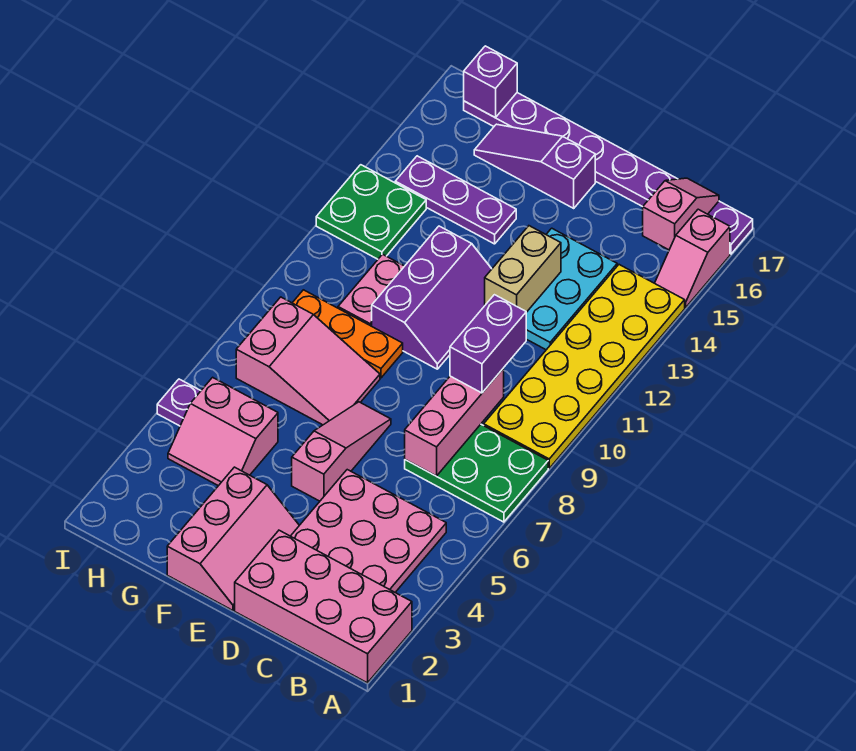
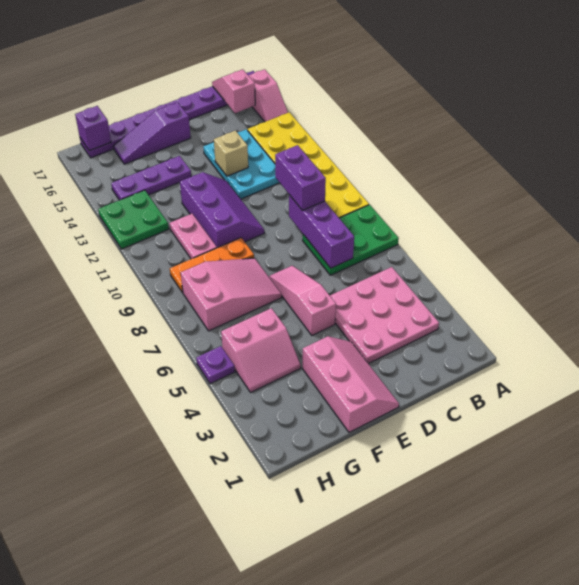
pink 2x4 brick [235,530,412,683] -> none
pink 1x3 brick [405,368,504,476] -> purple 1x3 brick [289,195,354,268]
tan 1x2 brick [485,226,561,312] -> tan 1x1 brick [214,131,248,176]

